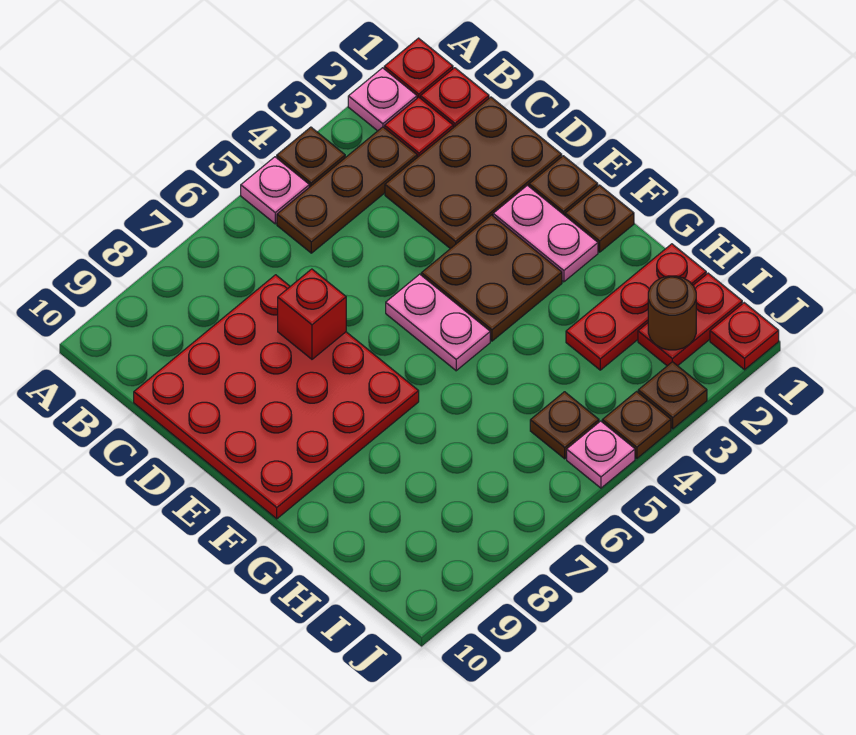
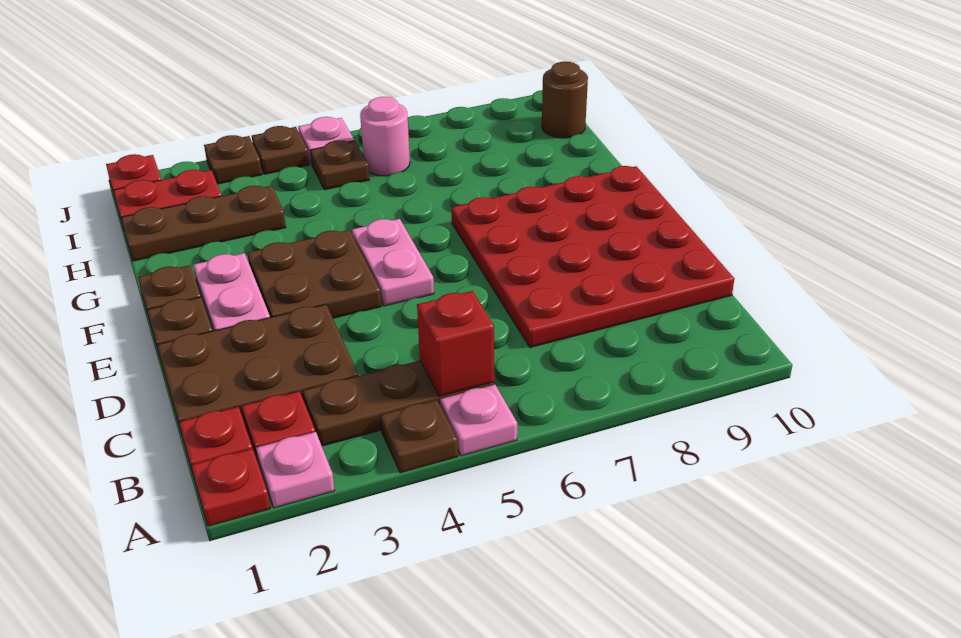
red 1x1 brick [278,269,346,359] -> red 1x1 brick moved to [417,291,494,396]
red 1x3 plate [566,244,706,370] -> brown 1x3 plate [121,186,286,261]
brown 1x1 round brick [648,276,696,350] -> brown 1x1 round brick moved to [542,62,588,138]
none -> pink 1x1 round brick [360,97,410,176]

